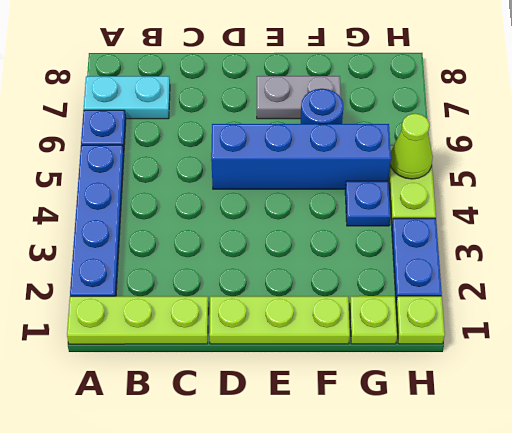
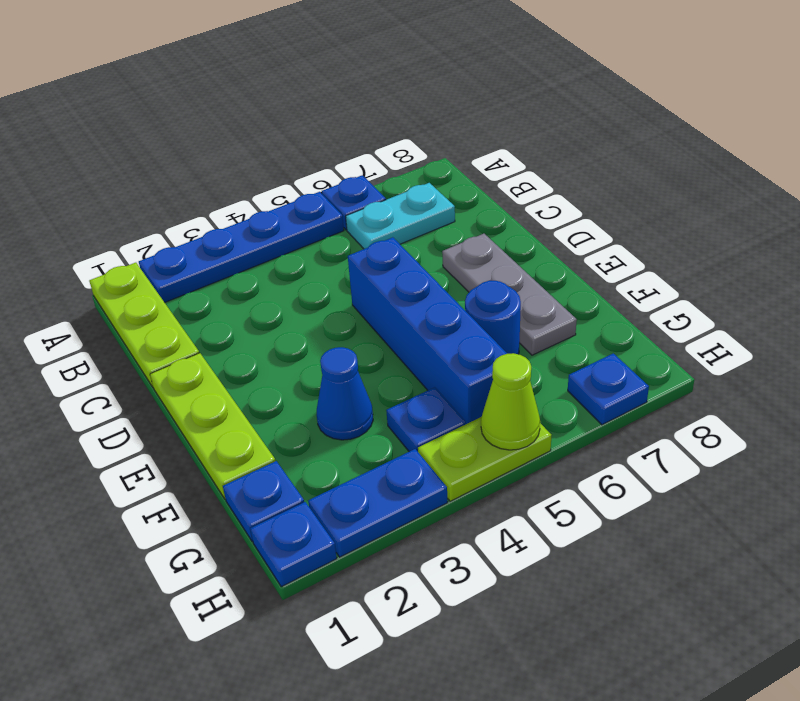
cyan 1x2 plate [84,76,170,119] -> cyan 1x2 plate turned to [346,183,455,249]
grey 1x2 plate [257,76,341,119] -> grey 1x3 plate [442,234,577,355]
none -> blue 1x1 cone [317,347,373,440]
lime 1x1 plate [350,296,397,344] -> blue 1x1 plate [223,461,304,542]
lime 1x1 plate [396,296,445,344] -> blue 1x1 plate [250,502,337,587]
none -> blue 1x1 plate [568,353,649,425]

